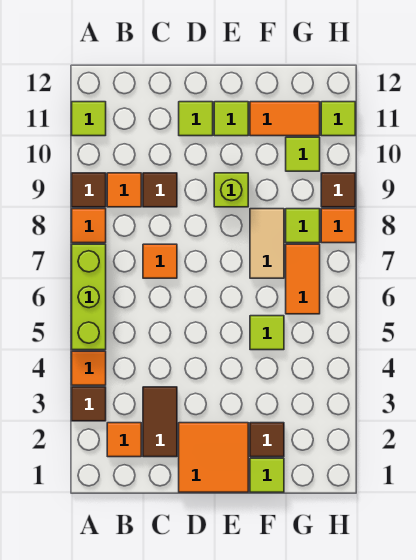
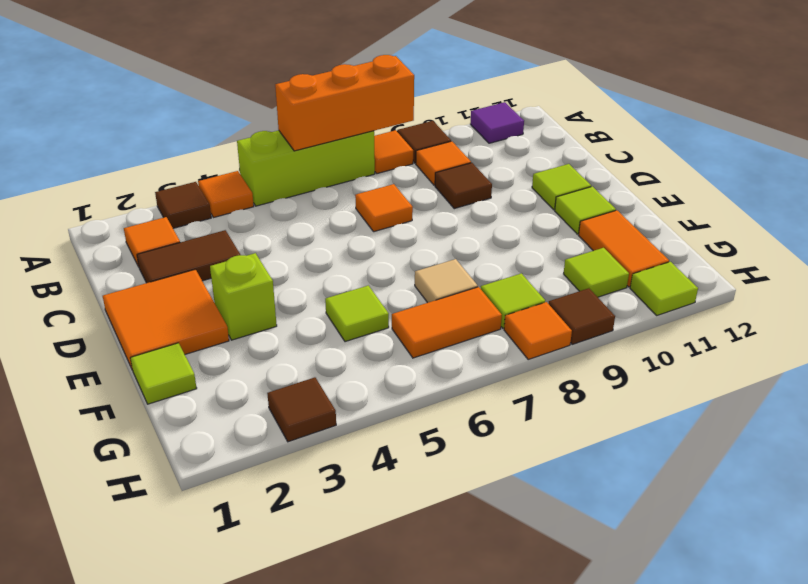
none -> orange 1x3 brick [275,55,414,151]
lime 1x1 tile [72,102,106,136] -> purple 1x1 tile [470,102,524,143]
lime 1x1 brick [214,173,248,207] -> lime 1x1 brick moved to [210,253,277,340]
brown 1x1 tile [250,423,284,457] -> brown 1x1 tile moved to [267,377,336,442]
tan 1x2 tile [250,209,284,278] -> tan 1x1 tile [415,259,478,303]

